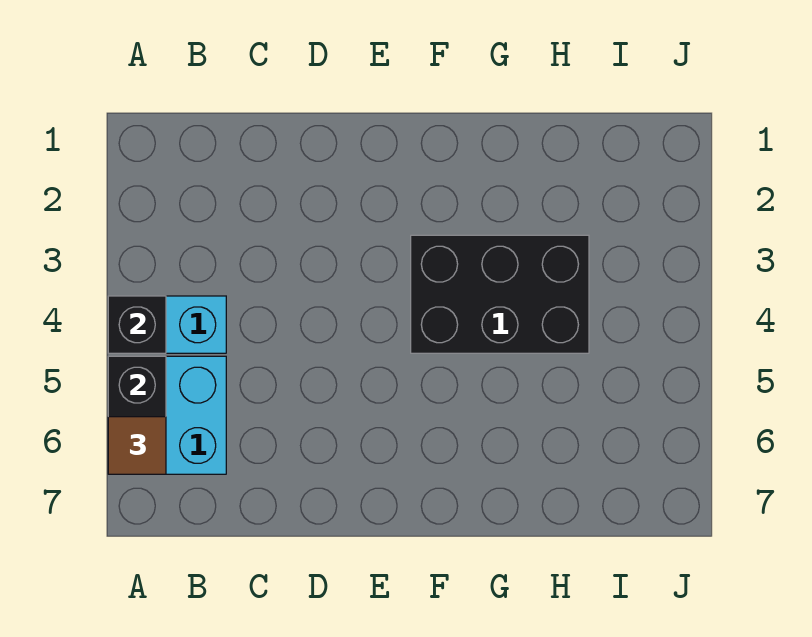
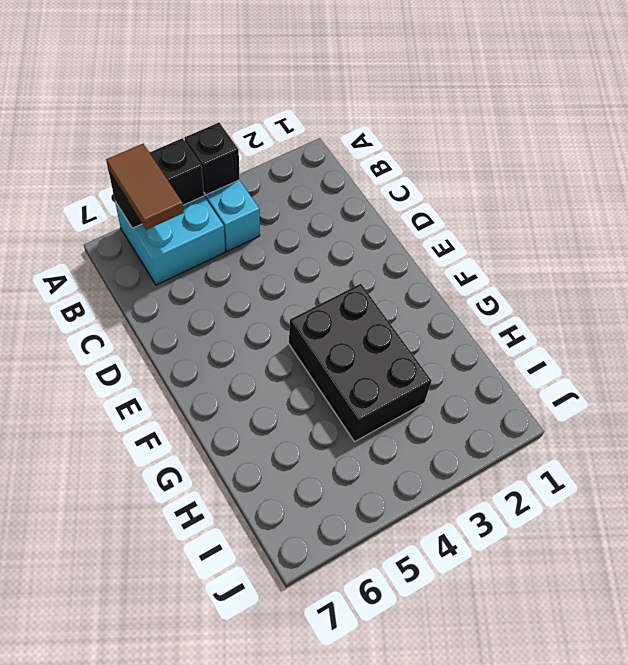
brown 1x1 tile [108,417,166,474] -> brown 1x2 tile [106,144,184,230]

